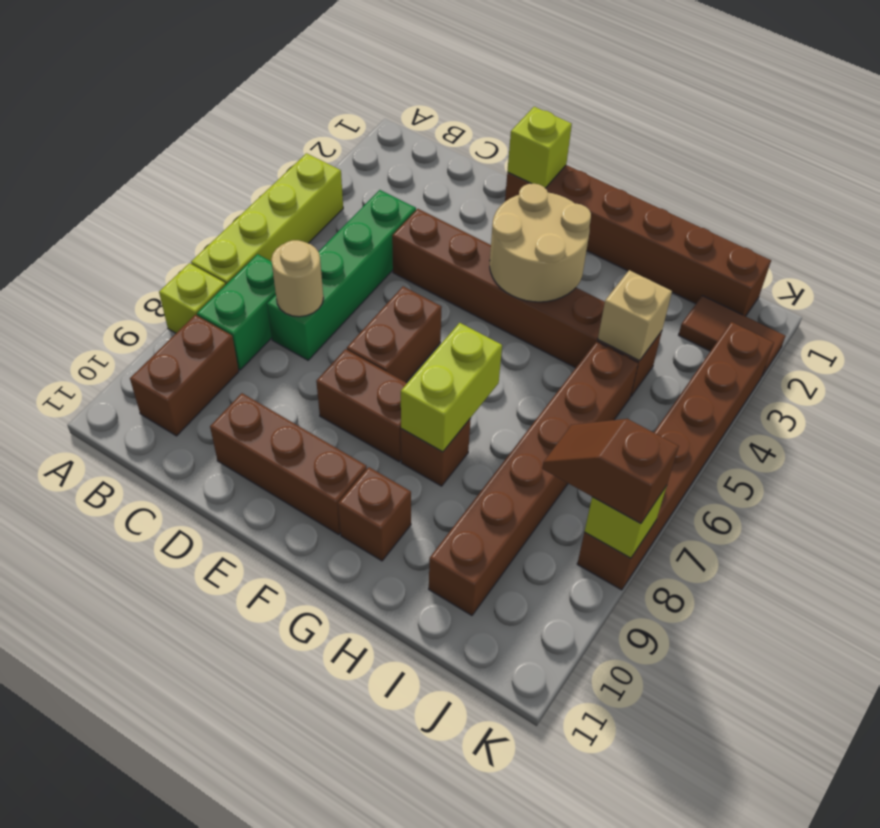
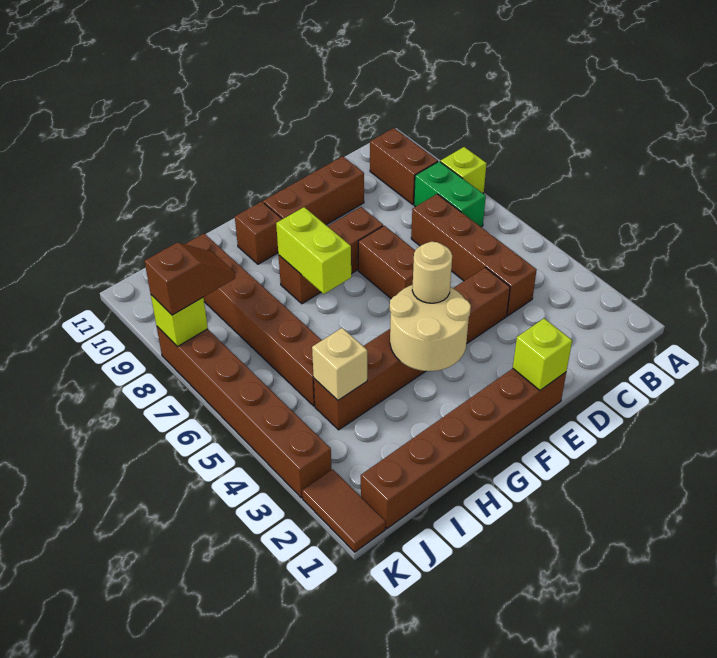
lime 1x4 brick [191,153,343,285] -> none
green 1x4 brick [267,190,416,360] -> brown 1x4 brick [411,194,537,316]
tan 1x1 round brick [271,240,323,317] -> tan 1x1 round brick moved to [412,242,452,303]
brown 1x2 tile [679,296,785,376] -> brown 1x2 tile turned to [302,469,386,552]

